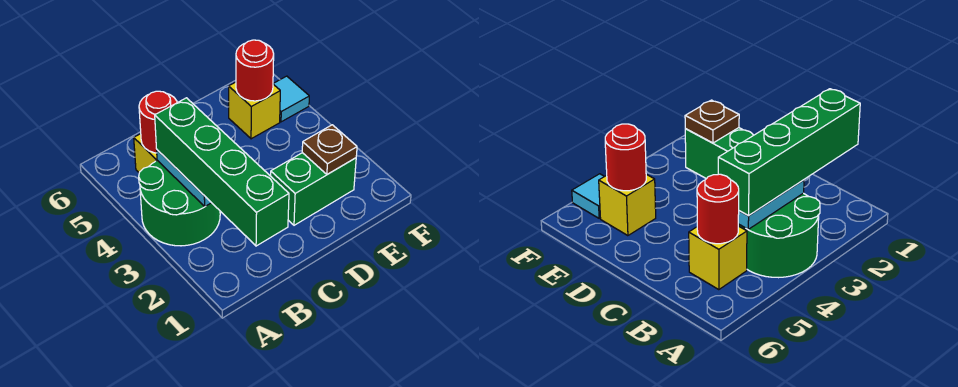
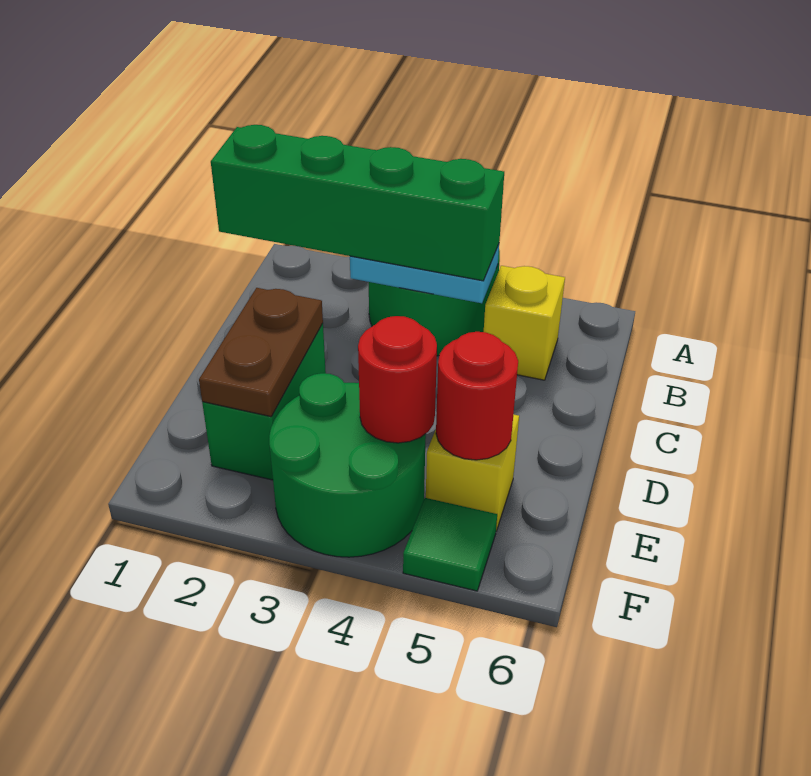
red 1x1 round brick [139,91,177,153] -> red 1x1 round brick moved to [358,316,437,443]
brown 1x1 plate [302,125,357,174] -> brown 1x2 plate [199,288,323,417]
none -> green 2x2 round brick [269,373,426,557]
cyan 1x1 tile [273,76,309,122] -> green 1x1 tile [403,498,497,591]

